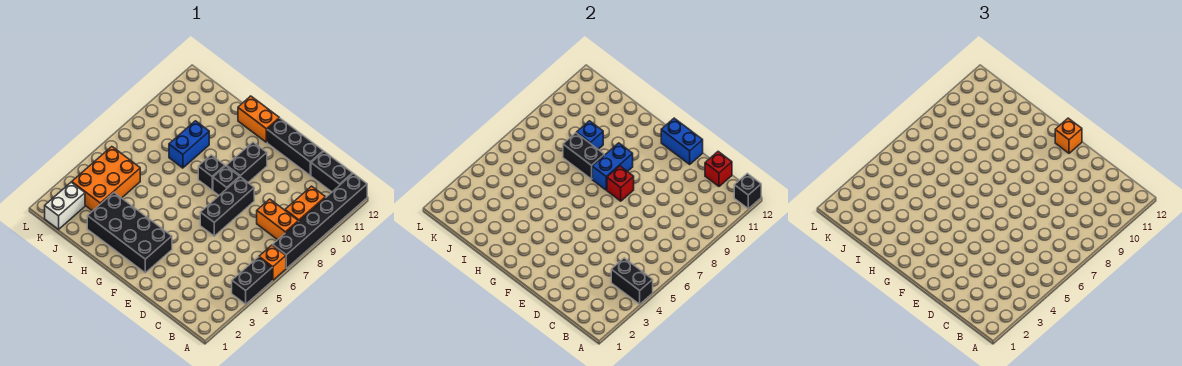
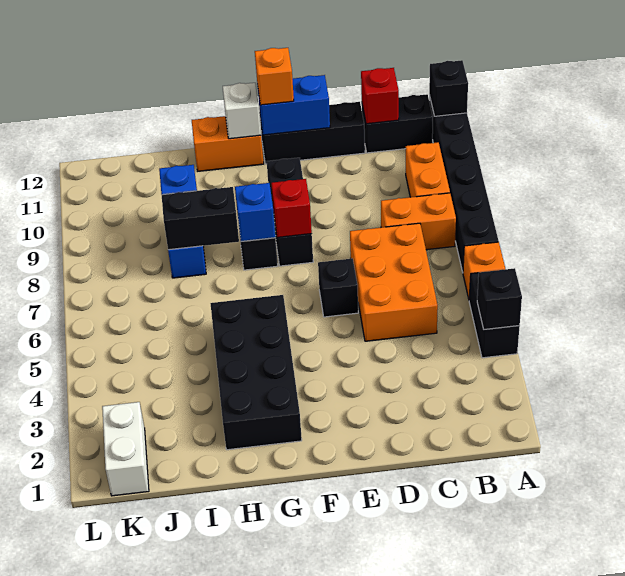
black 1x2 brick [611,258,653,304] -> black 1x1 brick [477,268,522,330]
black 1x3 brick [200,177,254,236] -> black 1x1 brick [318,258,358,317]
black 2x4 brick [87,193,172,273] -> black 2x4 brick turned to [210,295,302,450]
blue 1x2 brick [592,143,633,190] -> blue 1x1 brick [235,183,275,242]
none -> white 1x1 brick [223,83,261,139]
orange 2x3 brick [72,147,140,211] -> orange 2x3 brick moved to [350,223,438,341]

